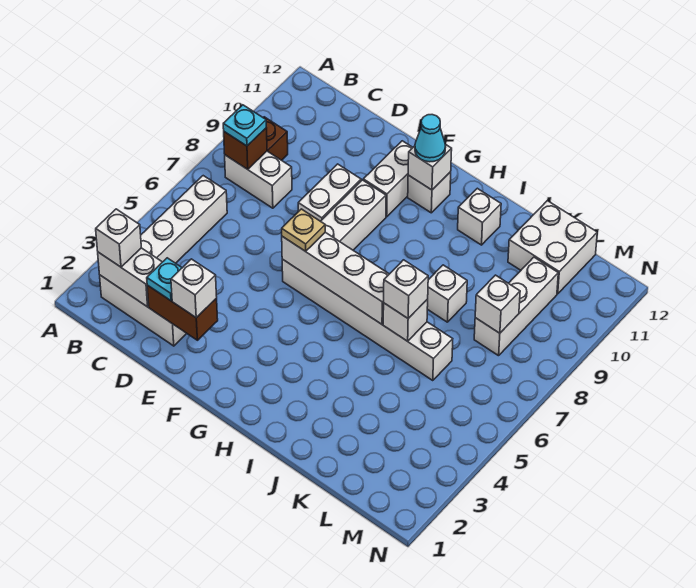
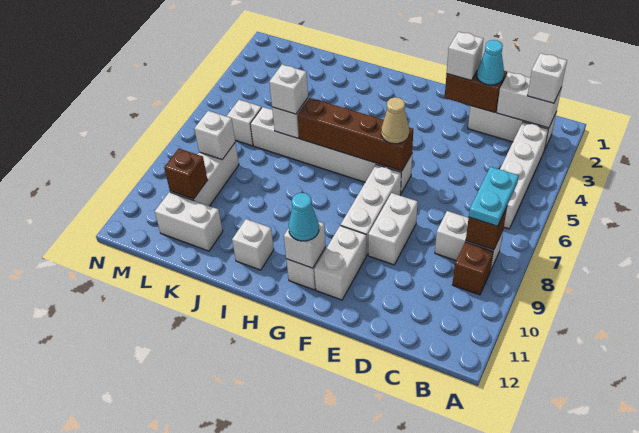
cyan 1x1 plate [223,105,266,146] -> cyan 1x2 plate [469,167,519,226]
cyan 1x1 plate [147,258,182,301] -> cyan 1x1 cone [477,40,504,85]
white 1x4 brick [282,232,389,324] -> brown 1x4 brick [298,98,413,171]
tan 1x1 plate [282,209,325,251] -> tan 1x1 cone [381,97,409,144]
white 1x1 brick [427,265,467,322] -> white 1x1 brick moved to [227,100,261,146]
white 2x2 brick [508,201,597,294] -> white 1x2 brick [155,192,223,251]
none -> brown 1x1 brick [164,149,207,199]

